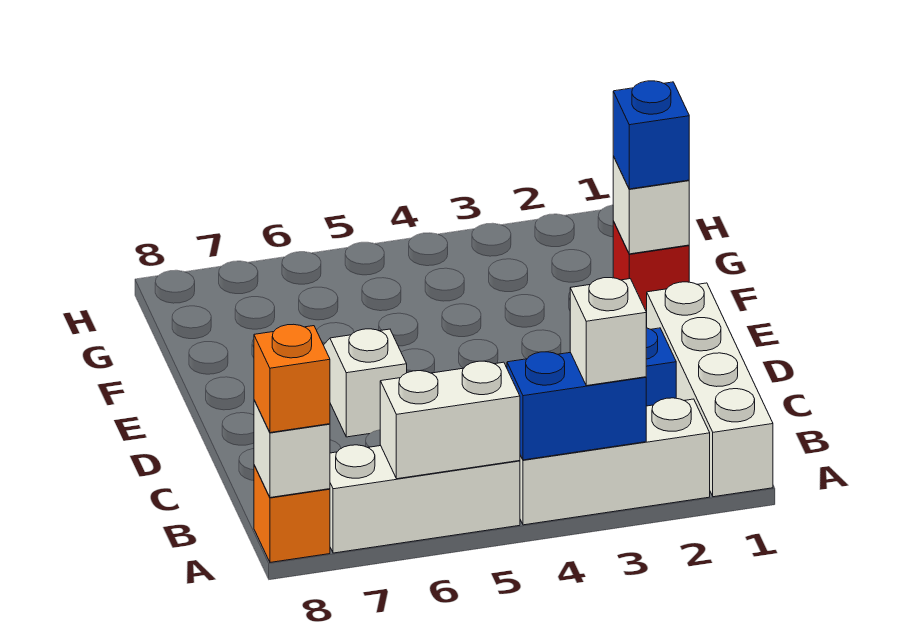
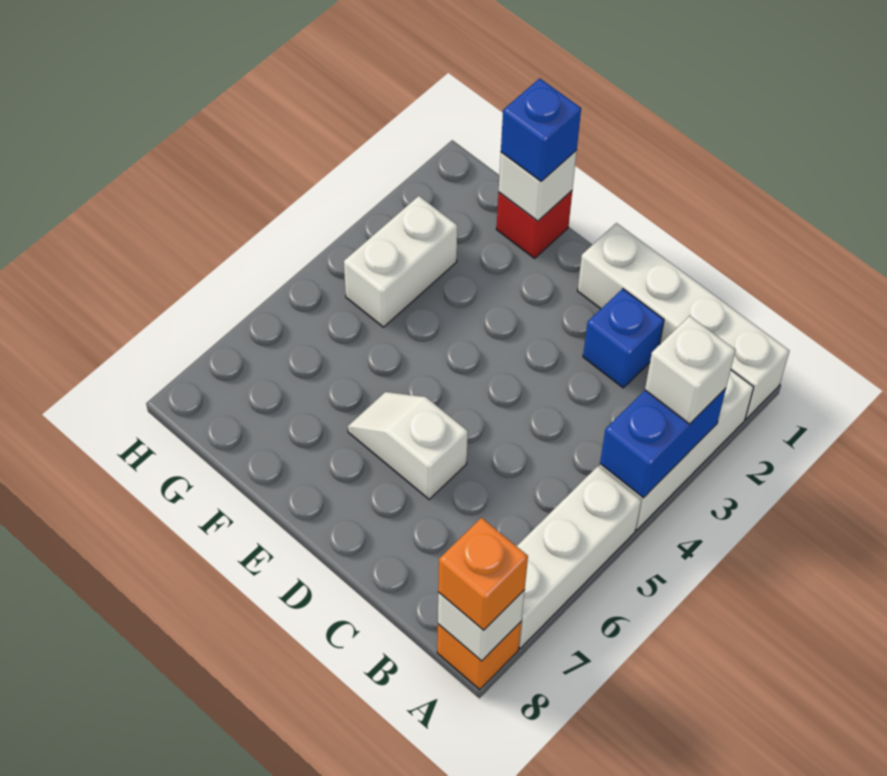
white 1x2 brick [380,361,520,479] -> white 1x2 brick moved to [344,196,457,327]

